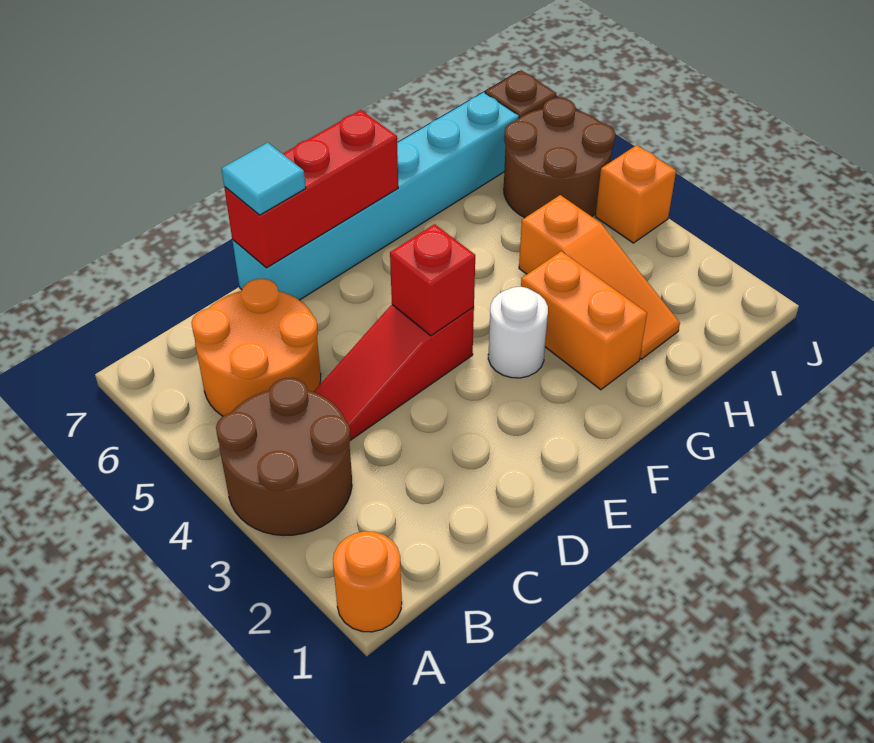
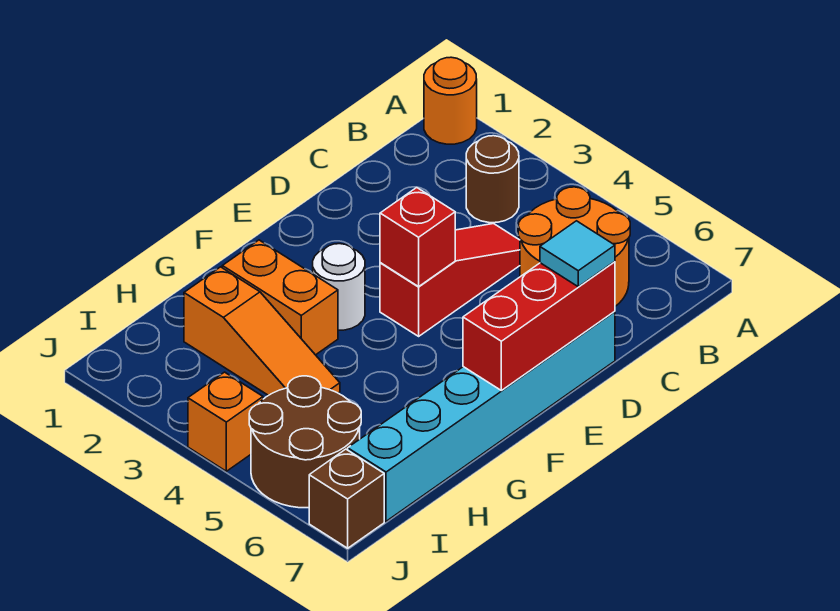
brown 2x2 round brick [216,378,352,536] -> brown 1x1 round brick [466,136,519,223]
orange 1x3 slope [519,195,680,359] -> orange 1x3 slope turned to [184,267,340,395]

